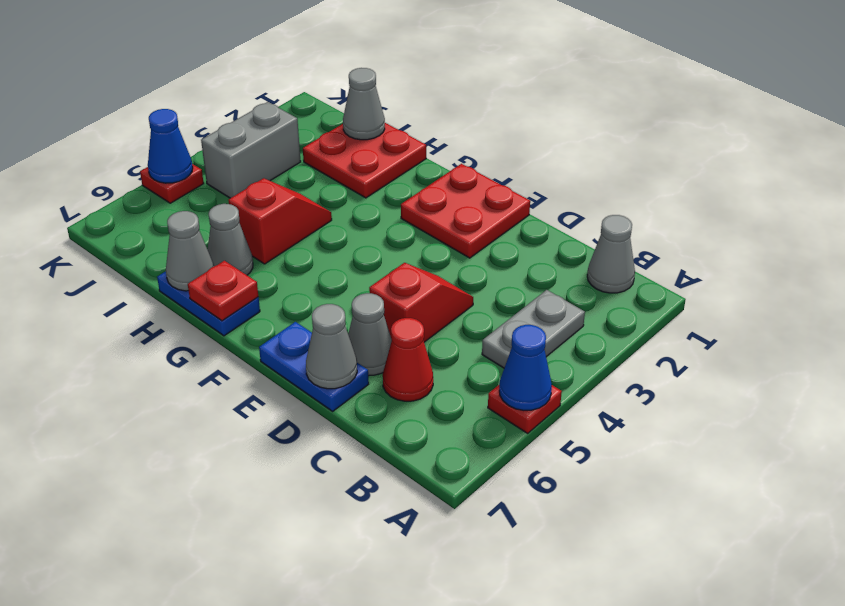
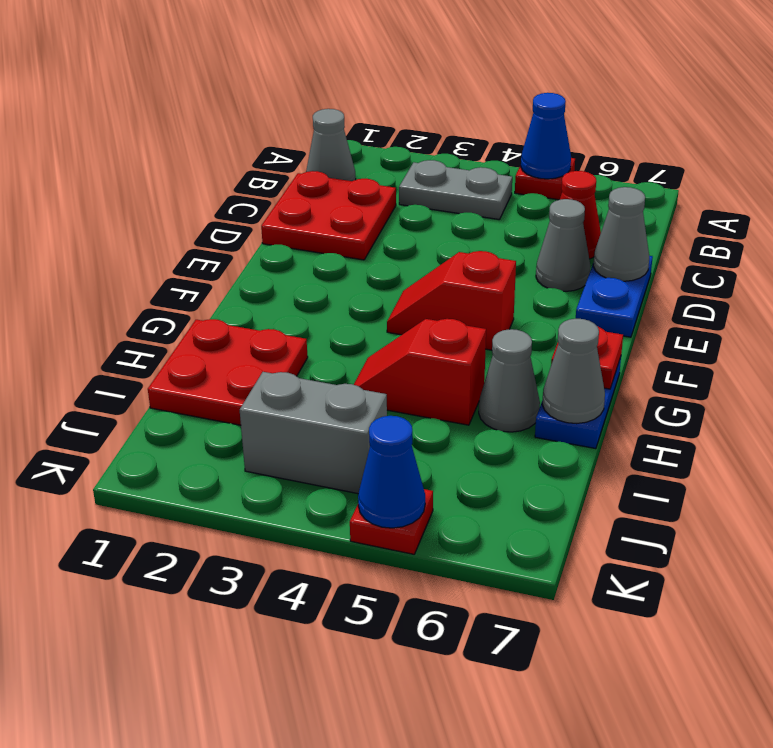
red 1x2 slope [369,263,473,342] -> red 1x2 slope moved to [387,251,516,350]
red 2x2 plate [401,164,530,258] -> red 2x2 plate moved to [261,171,396,260]
grey 1x1 cone [343,68,385,140] -> none

